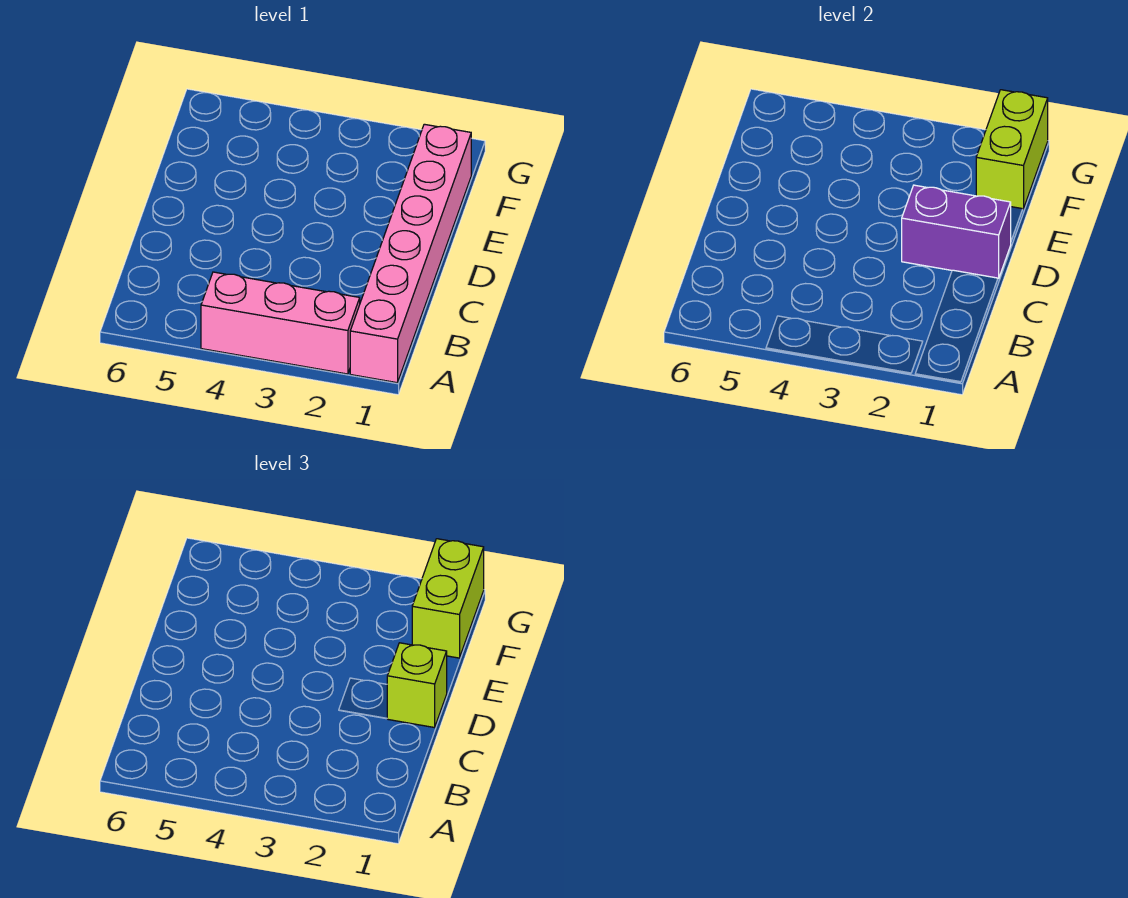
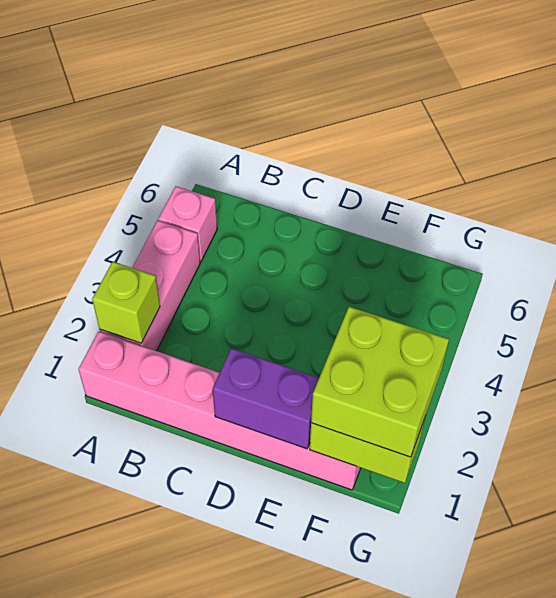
none -> pink 1x1 brick [158,186,217,261]
purple 1x2 brick [902,185,1011,279] -> purple 1x2 brick turned to [212,348,319,449]
lime 1x1 brick [387,643,447,728] -> lime 1x1 brick moved to [92,262,160,343]
lime 1x2 brick [412,539,484,658] -> lime 2x2 brick [311,307,449,457]

